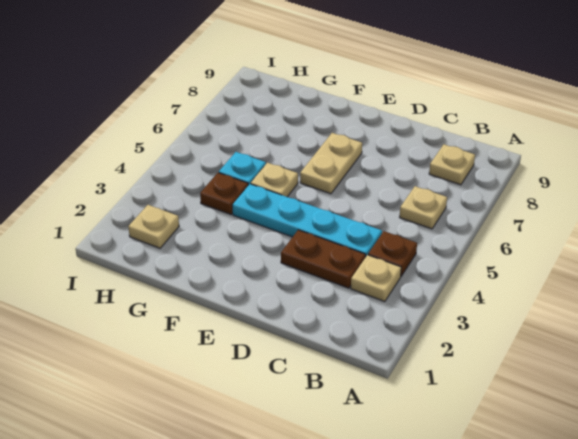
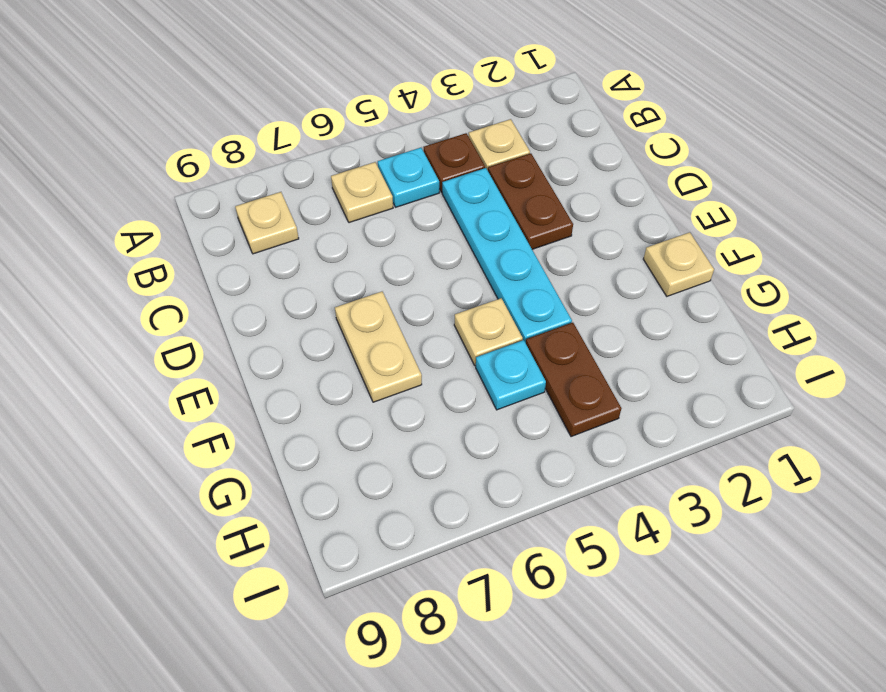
none -> cyan 1x1 plate [378,148,439,207]
tan 1x2 plate [300,133,362,194] -> tan 1x2 plate turned to [335,292,422,402]
brown 1x1 plate [200,173,248,214] -> brown 1x2 plate [526,323,621,437]
tan 1x1 plate [128,205,179,248] -> tan 1x1 plate moved to [643,232,714,296]

